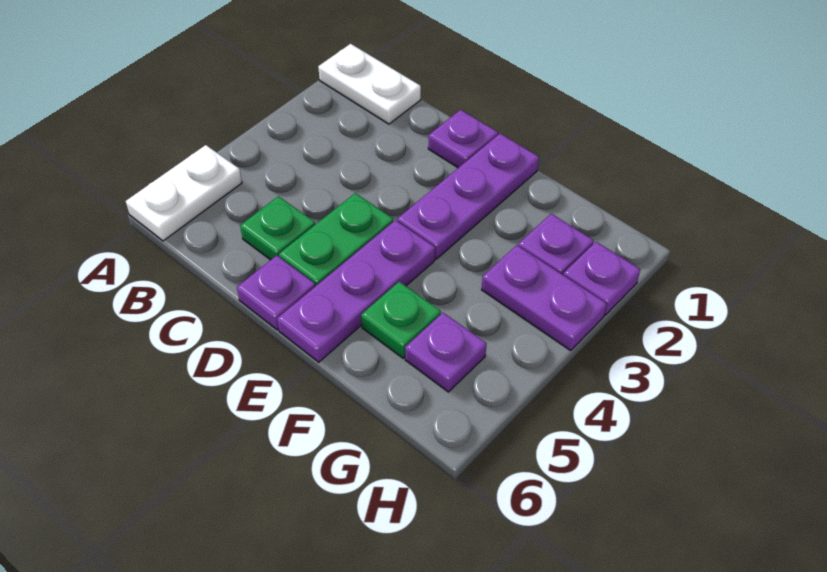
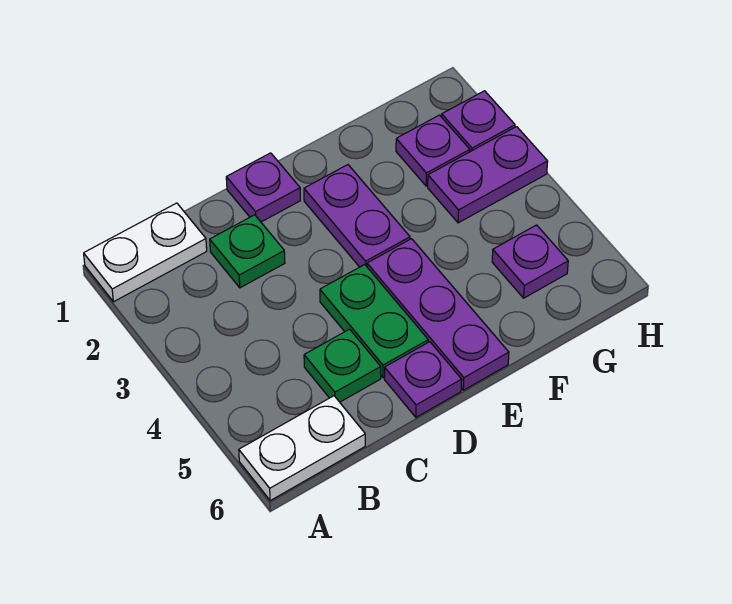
white 1x2 plate [126,145,242,241] -> white 1x2 plate turned to [239,396,365,501]
purple 1x3 plate [397,134,539,259] -> purple 1x2 plate [304,165,410,267]
green 1x1 plate [361,282,441,358] -> green 1x1 plate moved to [210,215,285,288]

